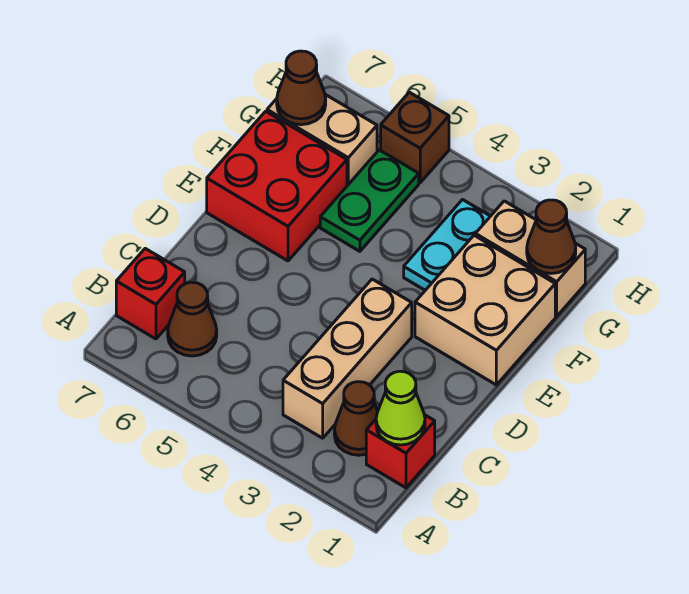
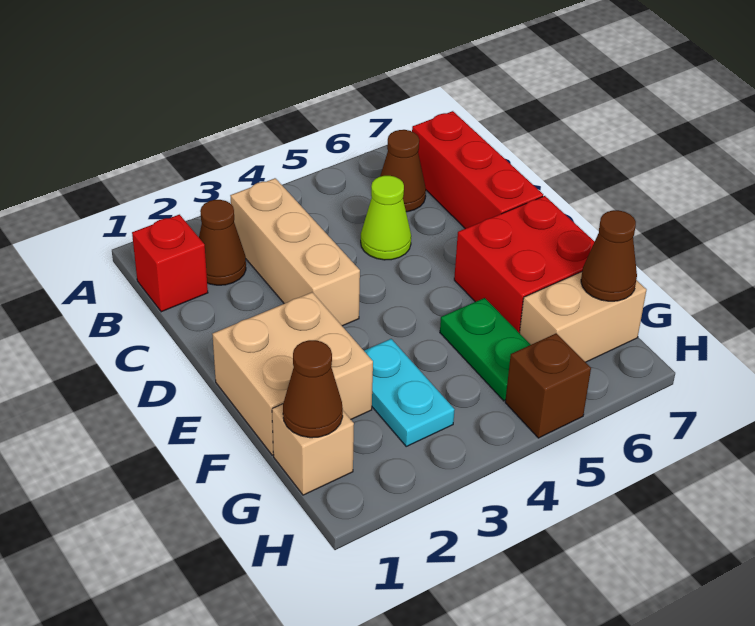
lime 1x1 cone [376,371,425,445] -> lime 1x1 cone moved to [361,176,411,260]
red 1x1 brick [116,249,185,339] -> red 1x3 brick [412,111,543,229]
tan 1x2 brick [475,201,585,316] -> tan 1x1 brick [272,404,354,495]

